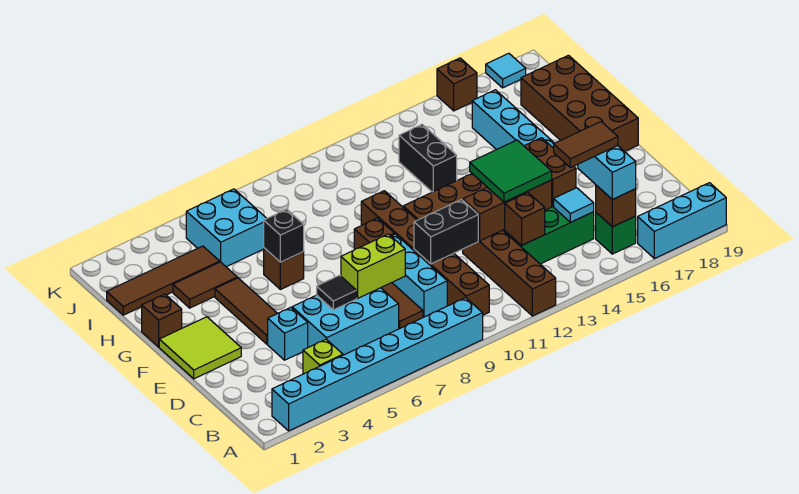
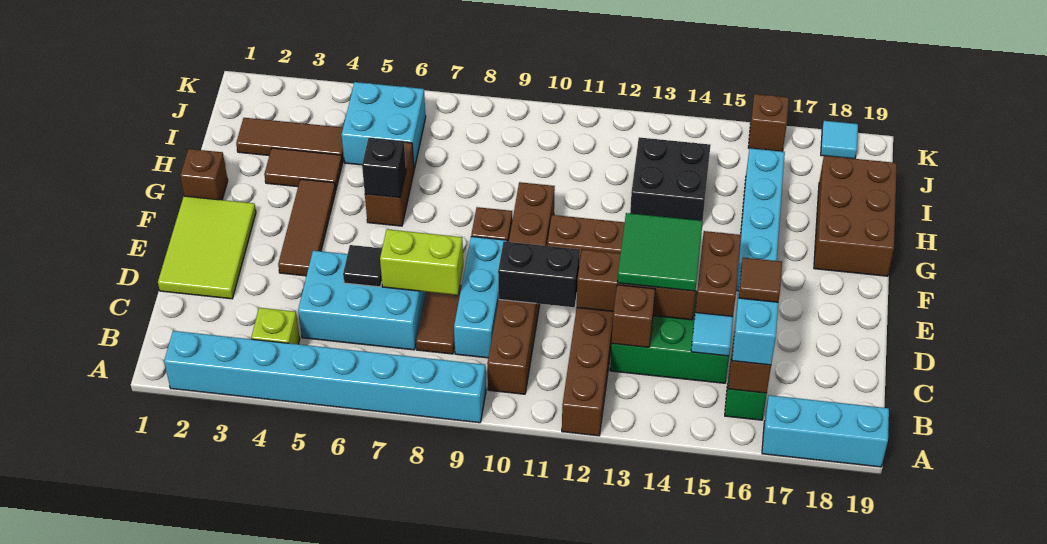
brown 1x2 tile [554,122,618,168] -> brown 1x1 tile [739,258,782,302]
cyan 1x1 brick [268,307,308,360] -> none
lime 2x2 tile [159,317,241,379] -> lime 2x3 tile [158,196,256,299]
brown 2x4 brick [521,55,638,152] -> brown 2x3 brick [814,156,897,276]
brown 1x1 brick [264,248,304,290] -> brown 1x2 brick [365,142,414,226]
black 1x2 brick [399,124,457,192] -> black 2x2 brick [630,137,711,221]
brown 1x4 tile [107,246,220,315] -> brown 1x3 tile [236,118,344,163]

